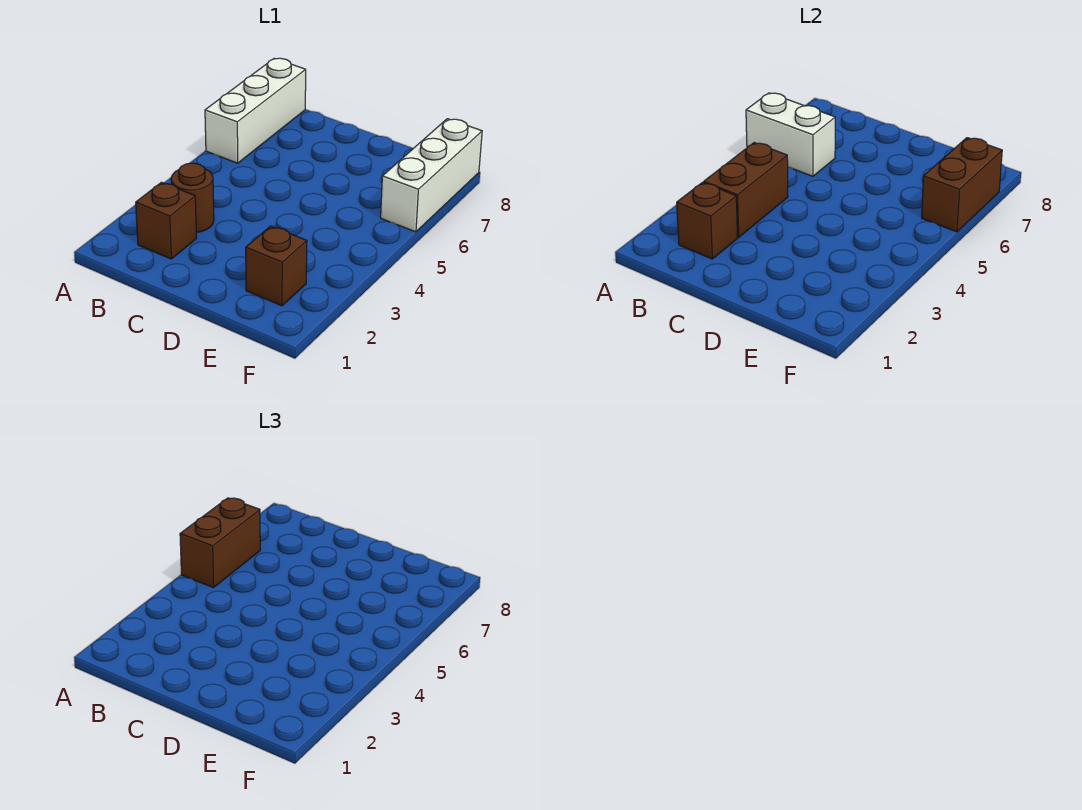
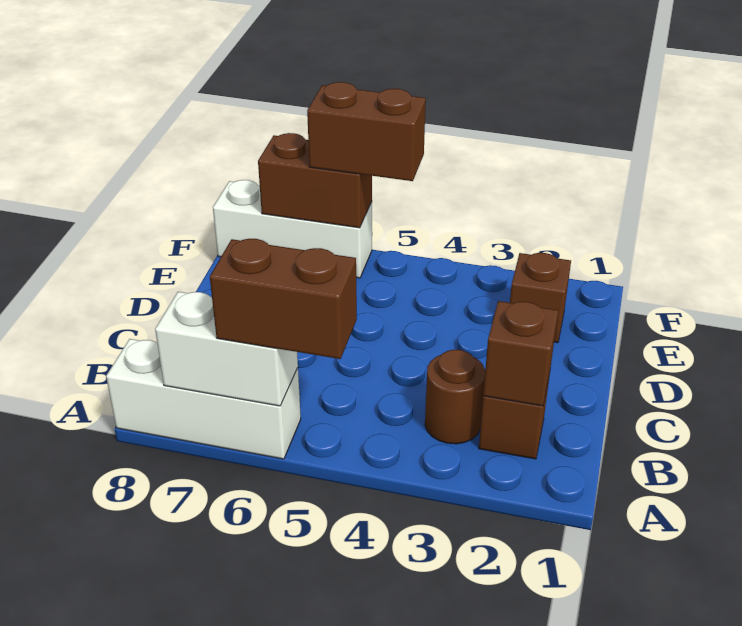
white 1x2 brick [746,93,835,176] -> white 1x2 brick turned to [155,292,298,406]
brown 1x2 brick [704,143,788,237] -> brown 1x2 brick moved to [307,82,426,181]

